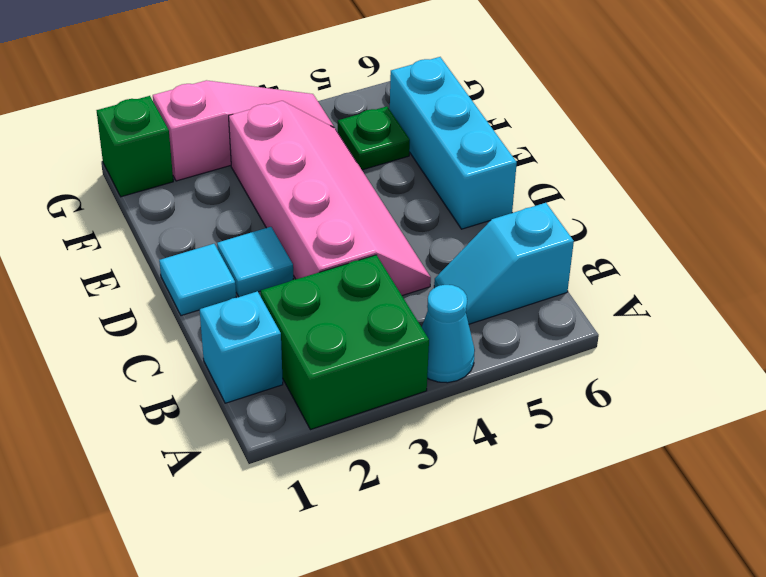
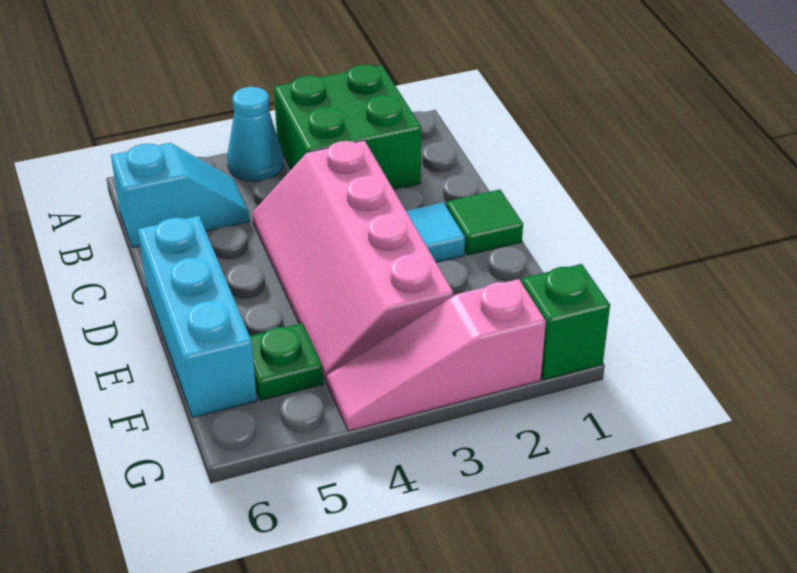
cyan 1x1 brick [200,291,283,403] -> none
cyan 1x1 tile [159,244,236,316] -> green 1x1 tile [446,189,523,255]

